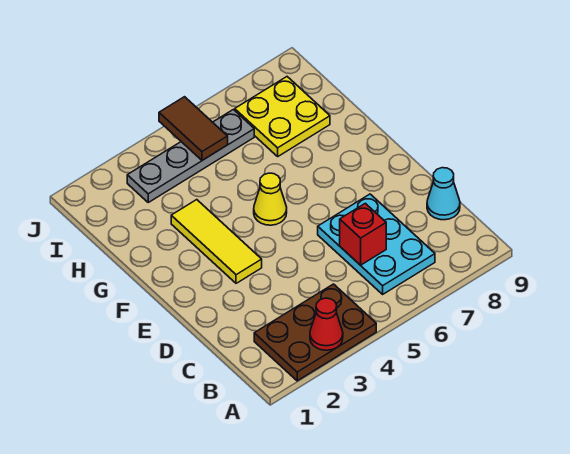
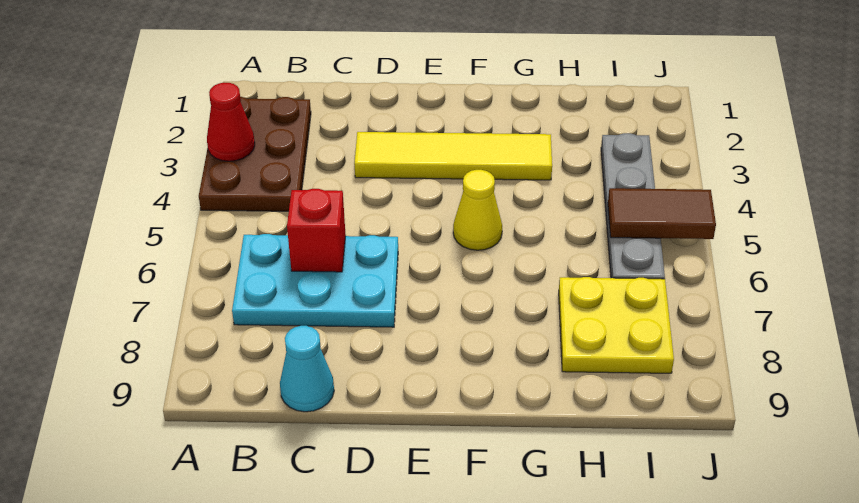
yellow 1x3 tile [171,200,262,283] -> yellow 1x4 tile [354,132,552,180]

